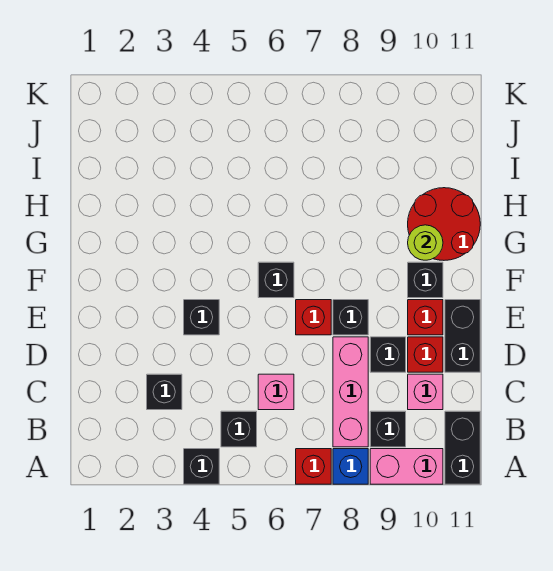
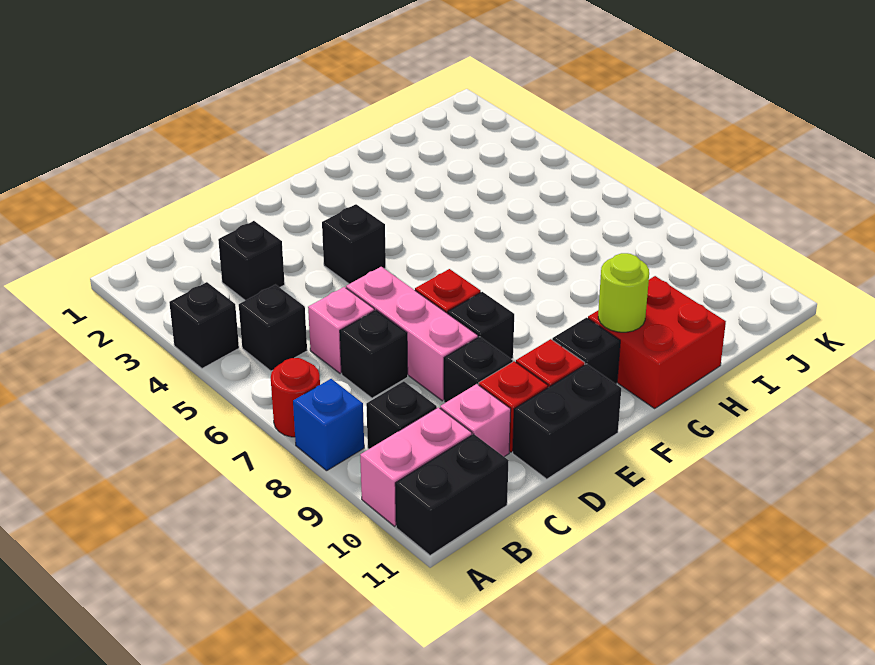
red 1x1 brick [296,449,331,484] -> red 1x1 round brick [271,358,320,437]
pink 1x2 brick [370,449,443,484] -> pink 1x2 brick turned to [360,407,472,526]
pink 1x3 brick [333,337,368,447] -> pink 1x3 brick turned to [346,267,478,401]
black 1x1 brick [258,262,294,298] -> black 1x1 brick moved to [340,310,408,398]
red 2x2 round brick [408,188,480,260] -> red 2x2 brick [588,276,726,408]

